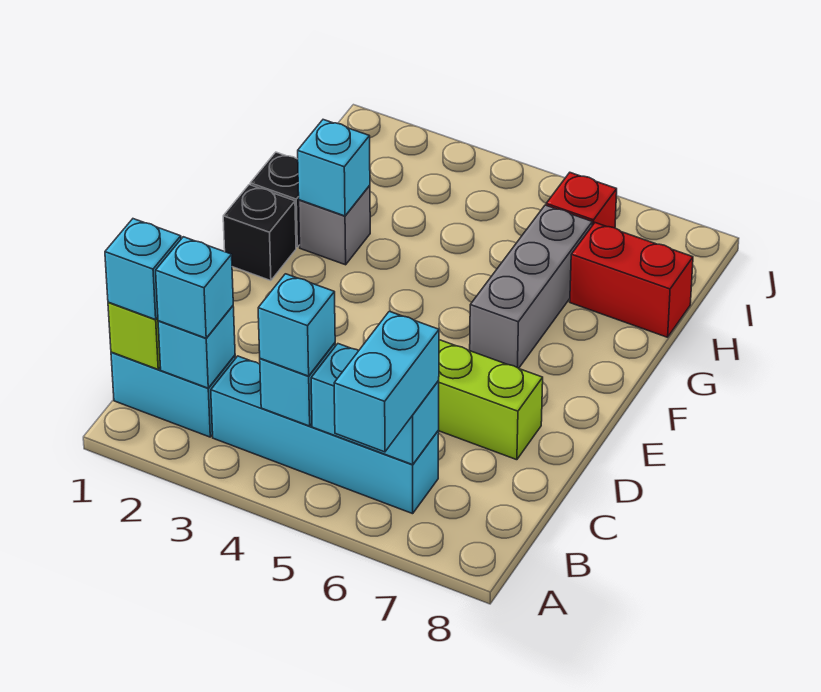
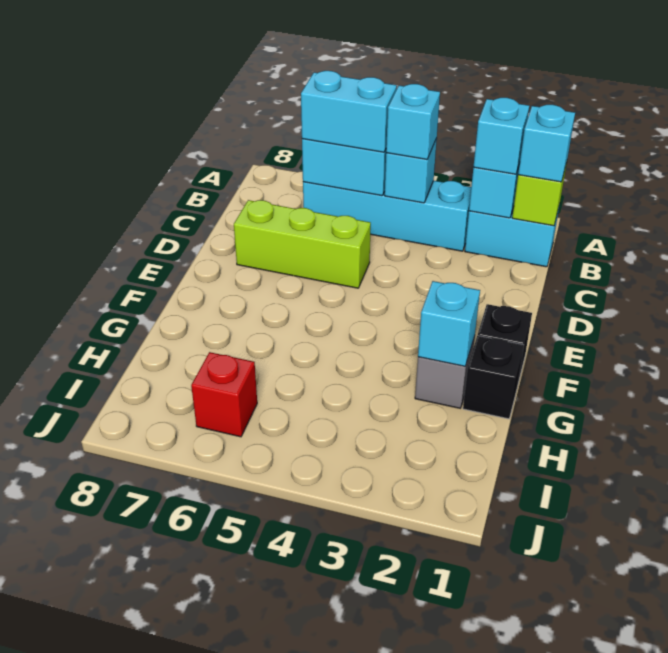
cyan 1x2 brick [334,311,439,452] -> cyan 1x2 brick turned to [301,71,397,152]
grey 1x3 brick [470,205,592,368] -> none
red 1x2 brick [570,223,693,337] -> none

